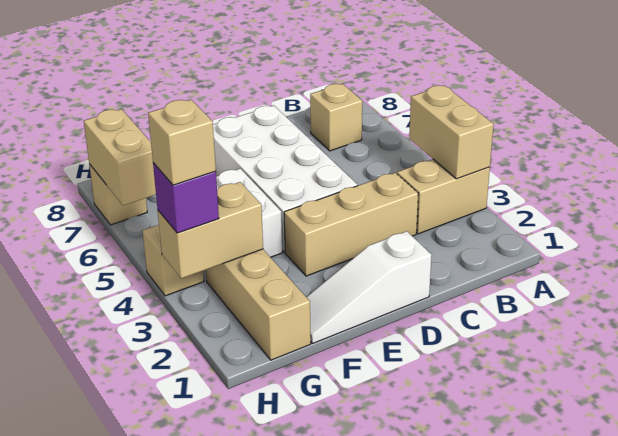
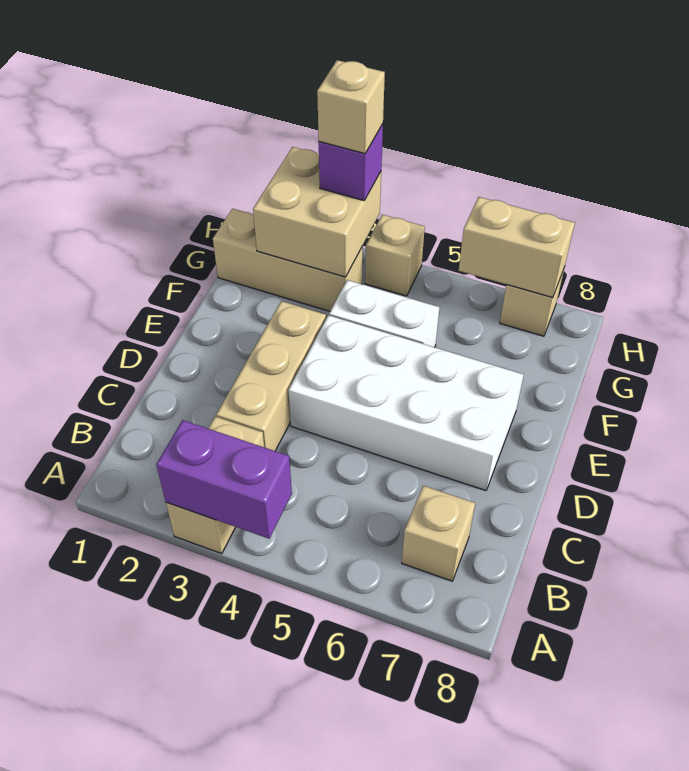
tan 1x2 brick [409,85,494,179] -> purple 1x2 brick [156,420,292,539]
white 1x3 slope [307,231,431,343] -> none
tan 1x2 brick [158,182,263,278] -> tan 2x2 brick [253,147,381,277]

